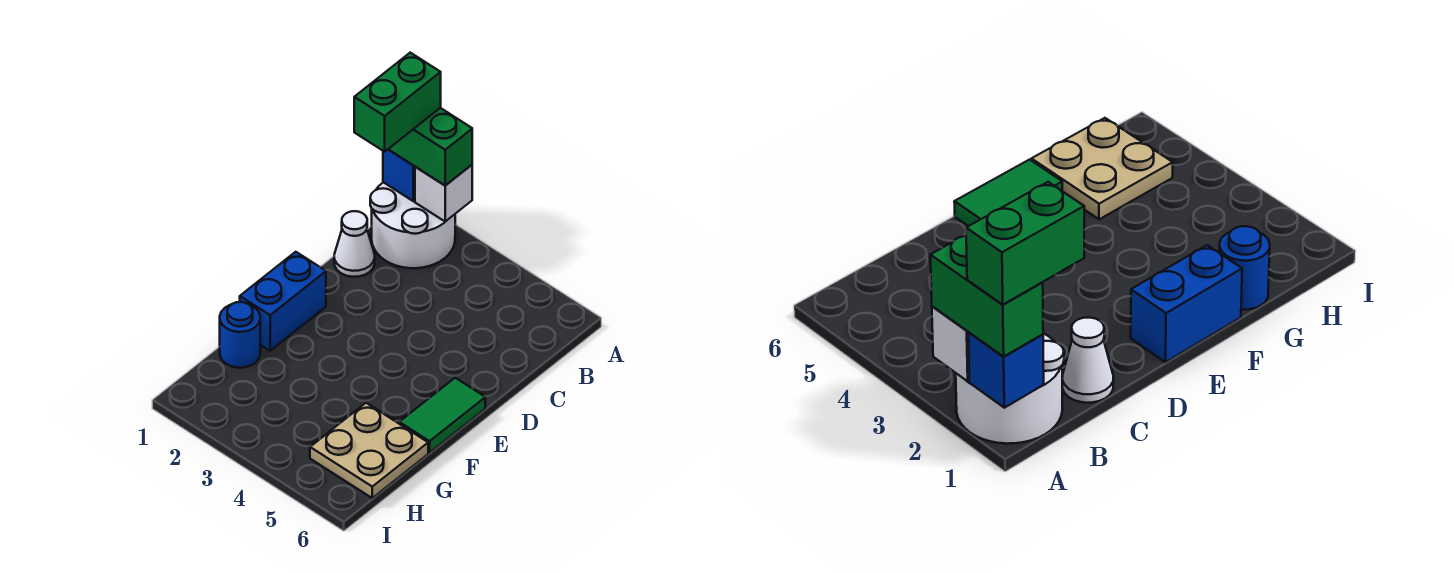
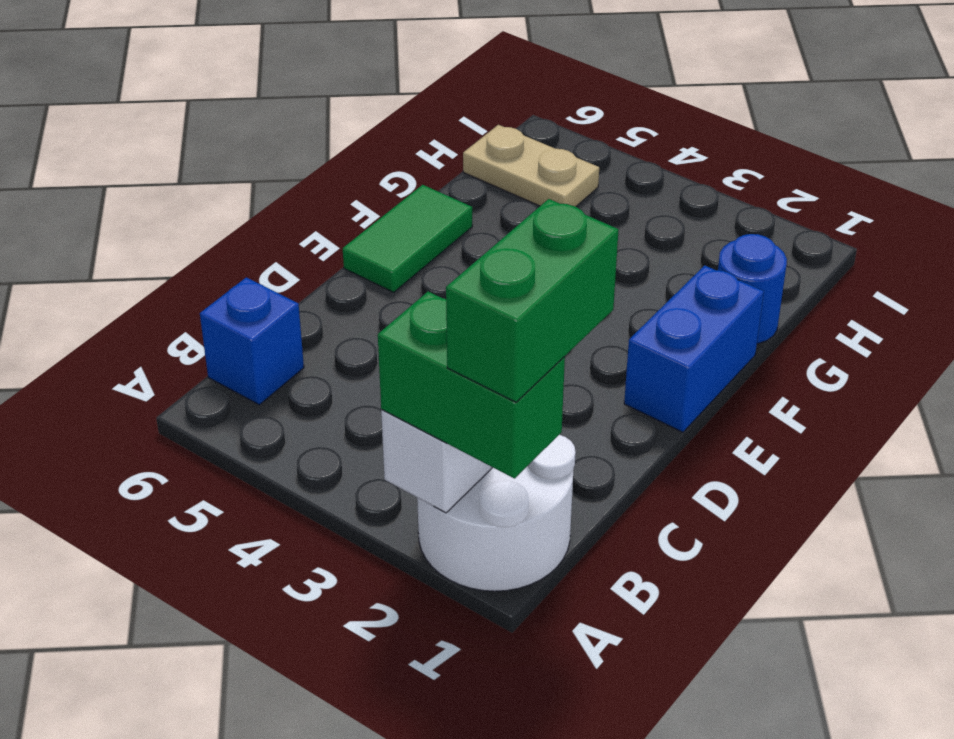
blue 1x1 brick [383,149,415,201] -> blue 1x1 brick moved to [200,277,304,405]
white 1x1 cone [334,211,375,277] -> none
tan 2x2 plate [310,403,428,498] -> tan 1x2 plate [463,125,599,207]

